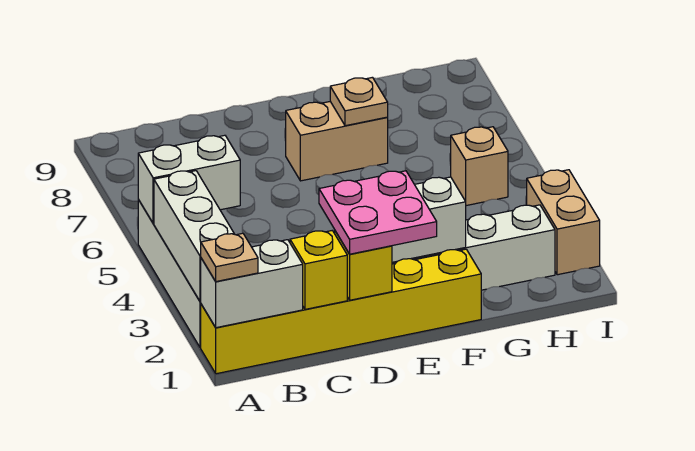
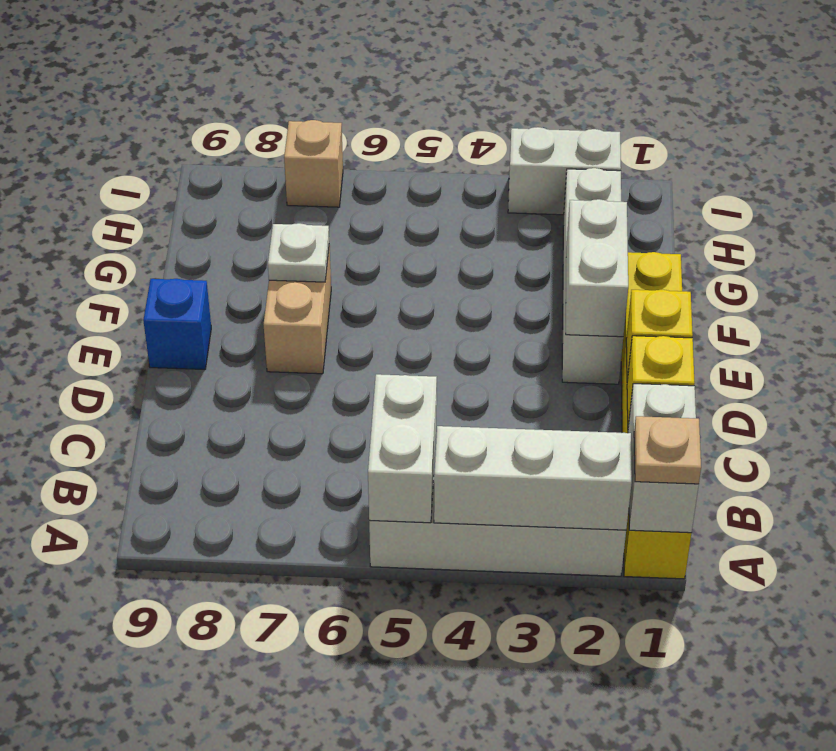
pink 2x2 plate [319,171,437,254] -> none
none -> blue 1x1 brick [143,279,211,370]
tan 1x1 plate [330,77,388,126] -> white 1x1 plate [268,223,329,282]
tan 1x1 brick [451,127,508,206] -> tan 1x1 brick moved to [284,120,343,207]
tan 1x2 brick [527,170,600,275] -> white 1x2 brick [508,127,621,215]

